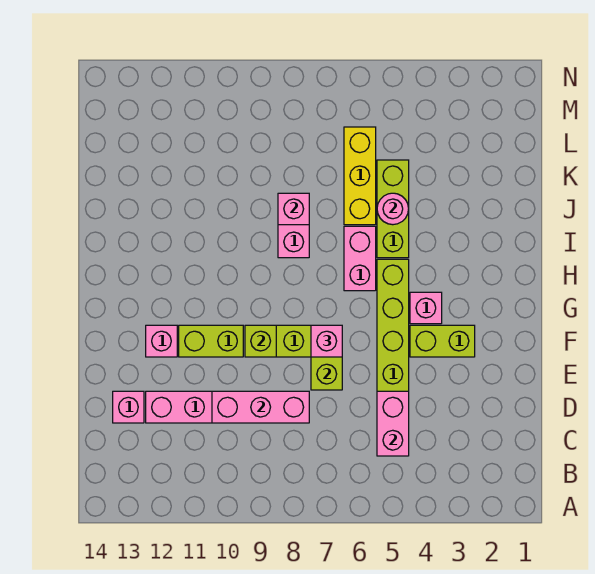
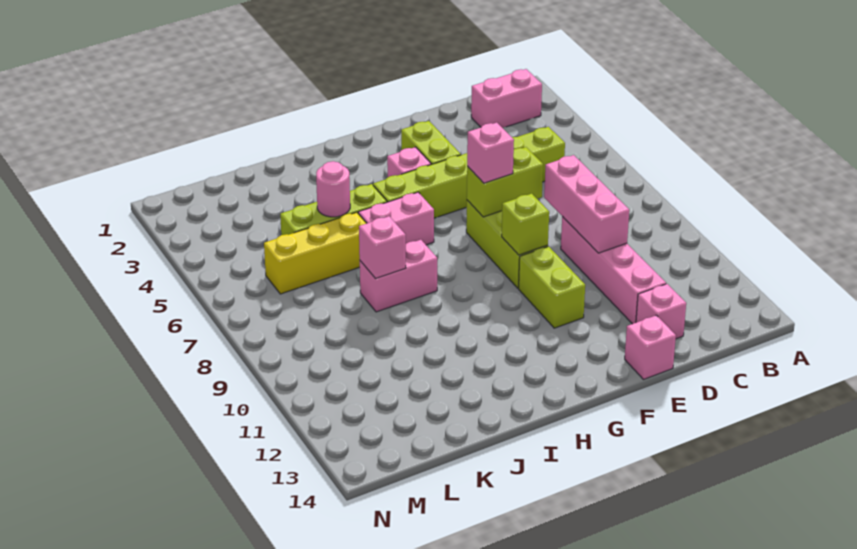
pink 1x2 brick [377,391,409,456] -> pink 1x2 brick moved to [471,69,542,128]
pink 1x1 brick [146,325,177,357] -> pink 1x1 brick moved to [625,315,676,379]

